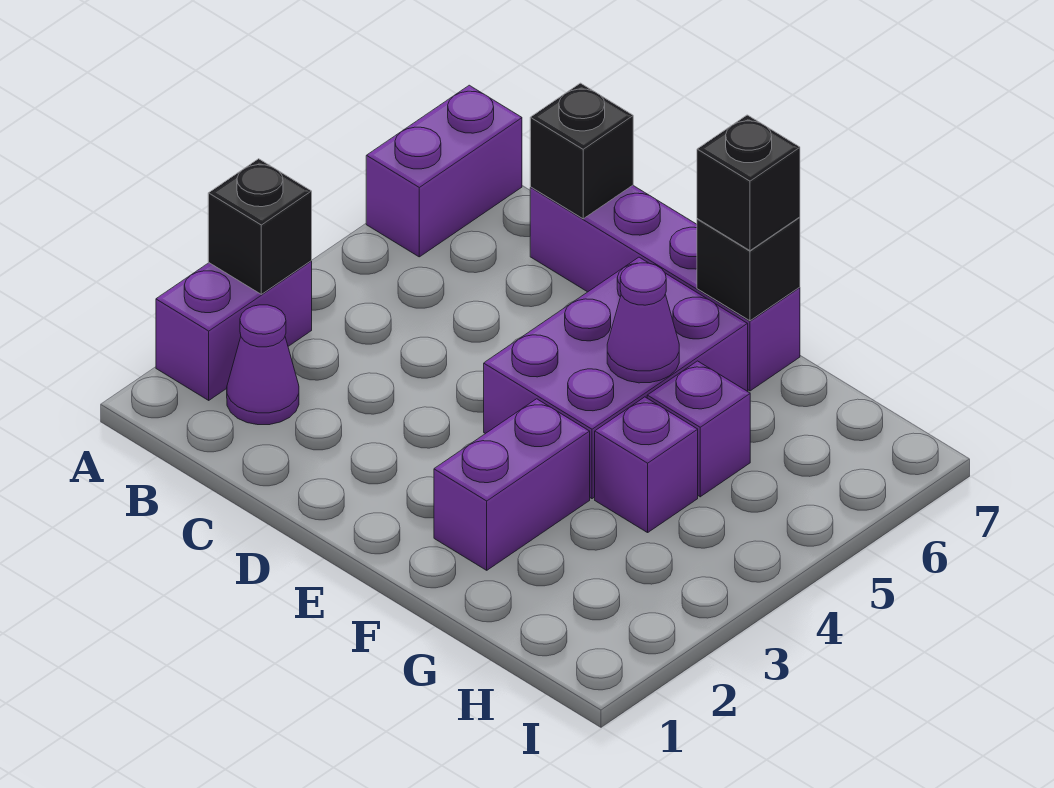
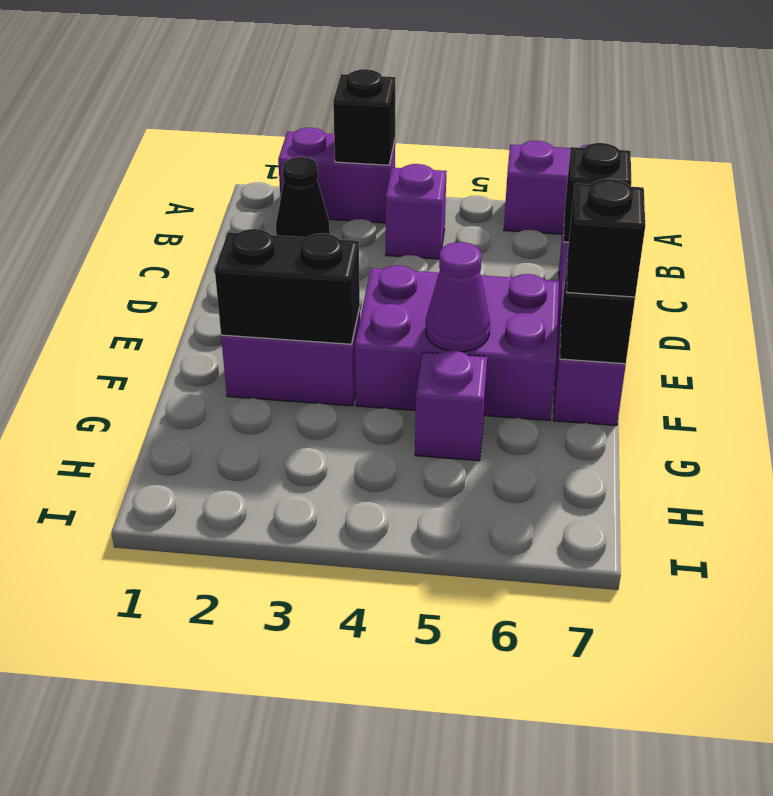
purple 1x1 cone [227,305,299,425] -> black 1x1 cone [276,157,330,237]
none -> black 1x2 brick [215,229,360,344]
purple 1x1 brick [595,397,698,533] -> purple 1x1 brick moved to [386,164,447,259]

